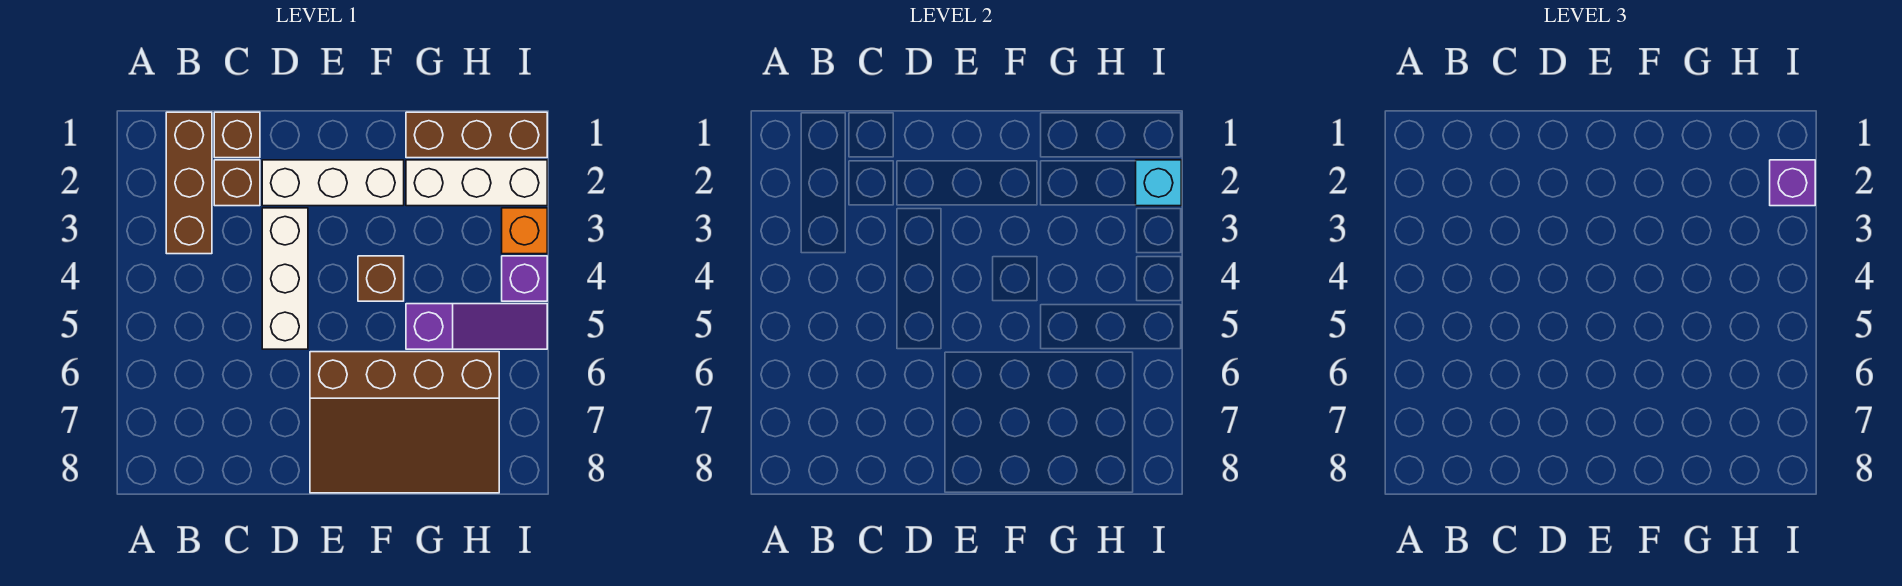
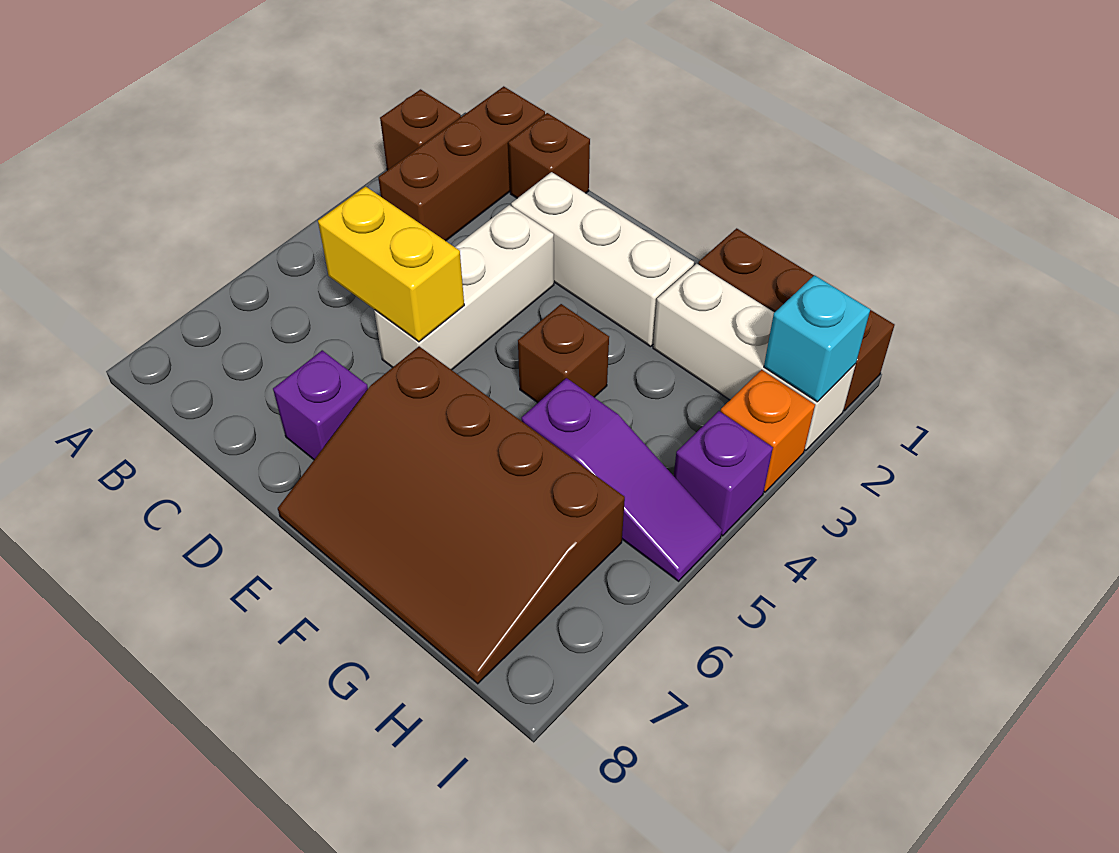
brown 1x1 brick [214,160,260,206] -> brown 1x1 brick moved to [380,89,461,170]
none -> yellow 1x2 brick [318,186,464,342]
purple 1x1 brick [1770,160,1815,206] -> purple 1x1 brick moved to [273,350,368,460]

